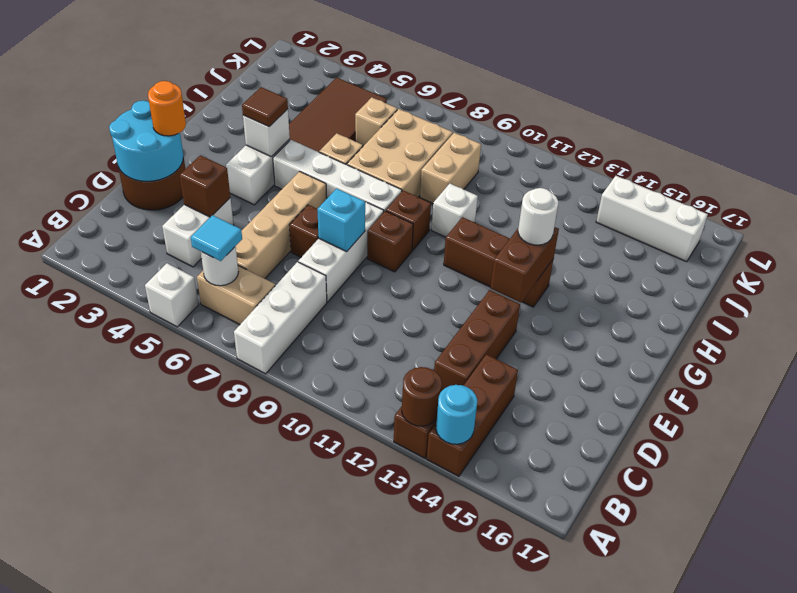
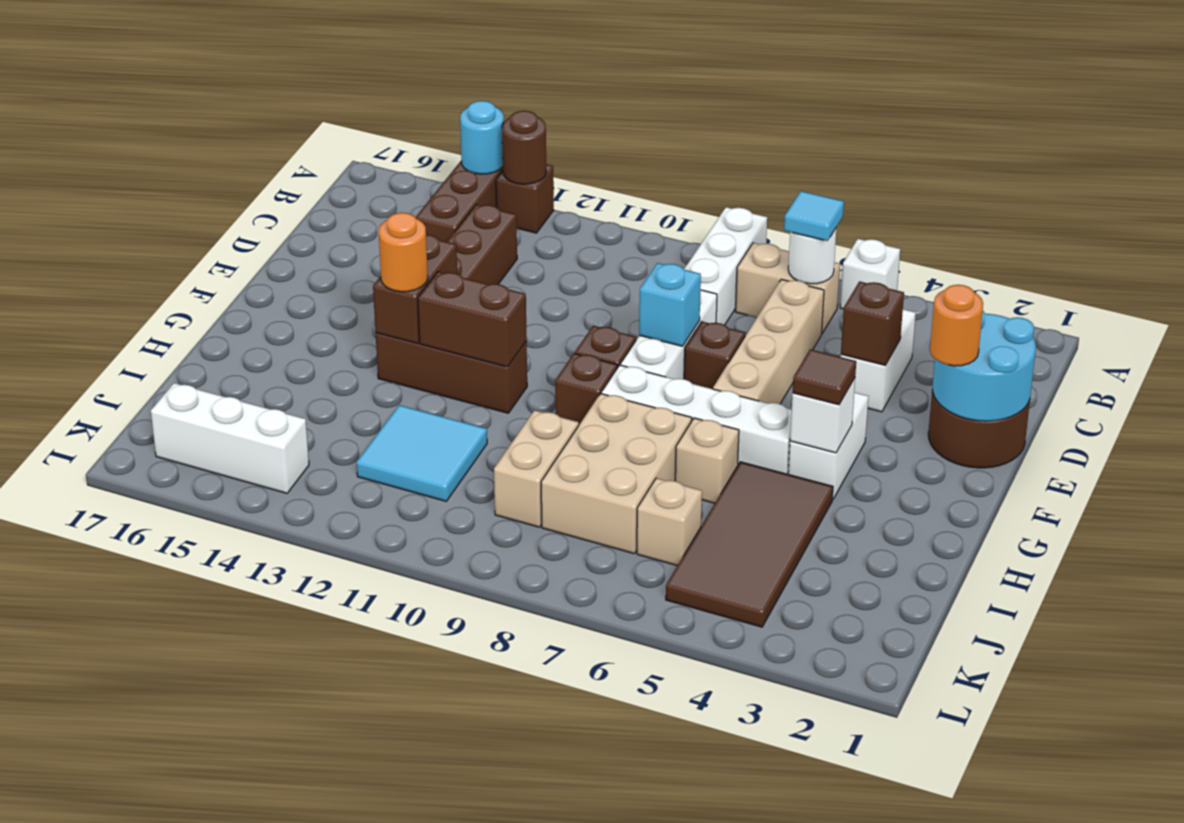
none -> brown 1x2 brick [418,272,527,367]
white 1x1 round brick [518,188,558,245] -> orange 1x1 round brick [379,213,428,292]
white 1x1 brick [432,184,478,237] -> none
none -> cyan 2x2 tile [356,405,487,501]

